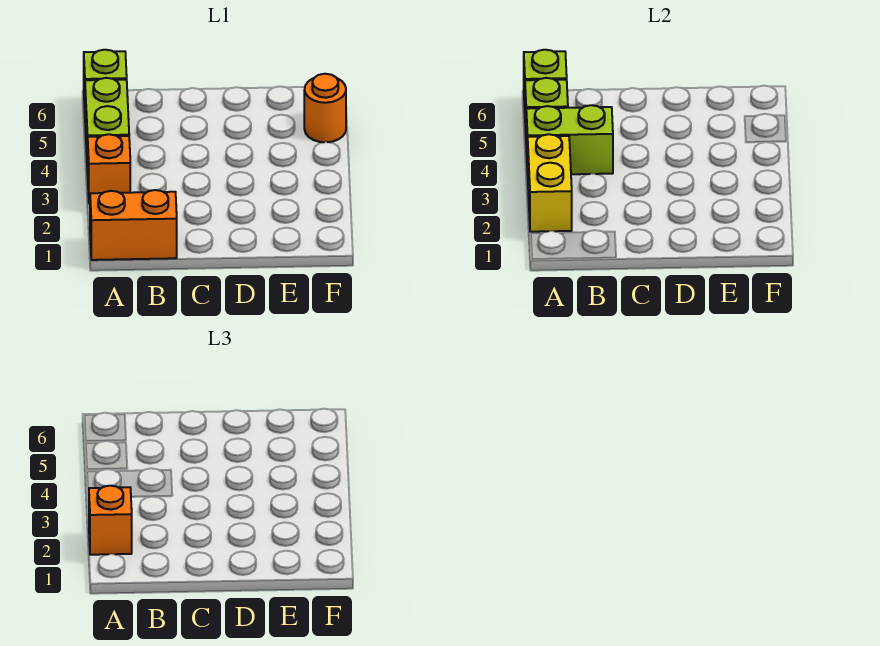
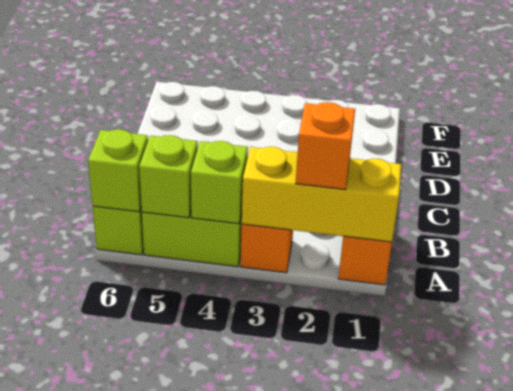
yellow 1x2 brick [528,134,572,232] -> yellow 1x3 brick [242,147,401,242]
lime 1x2 brick [526,105,613,174] -> lime 1x1 brick [191,141,248,224]
orange 1x1 round brick [304,74,346,142] -> none

